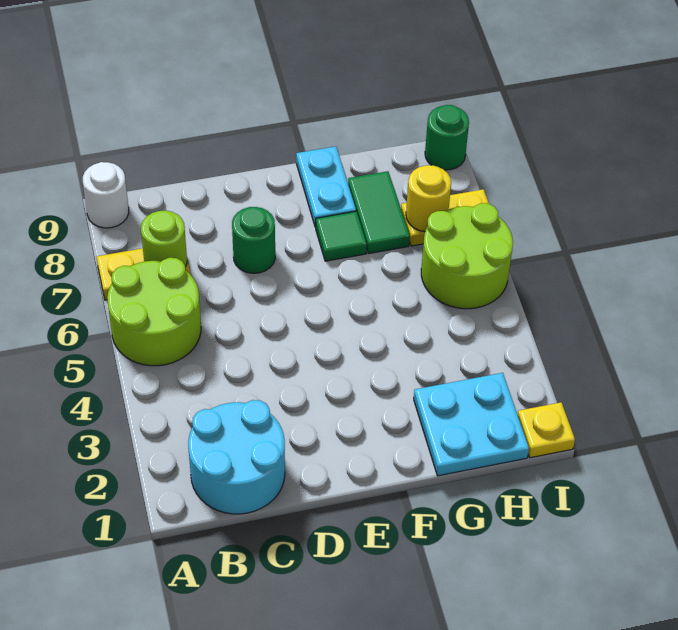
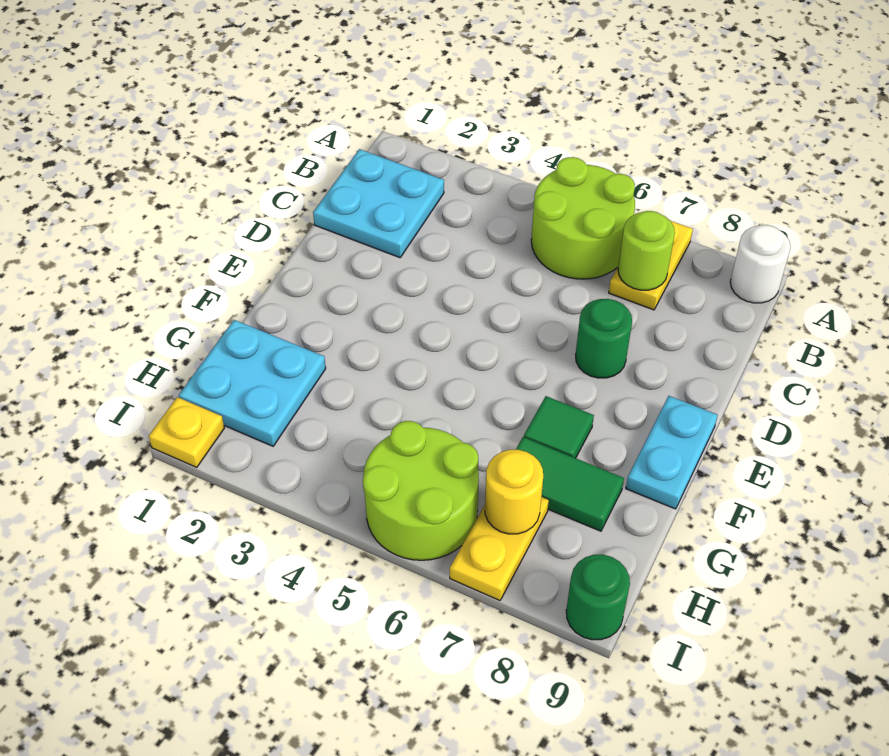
cyan 2x2 round brick [188,400,285,514] -> cyan 2x2 plate [313,149,444,258]
cyan 1x2 plate [296,146,356,227] -> cyan 1x2 plate turned to [626,396,718,509]

